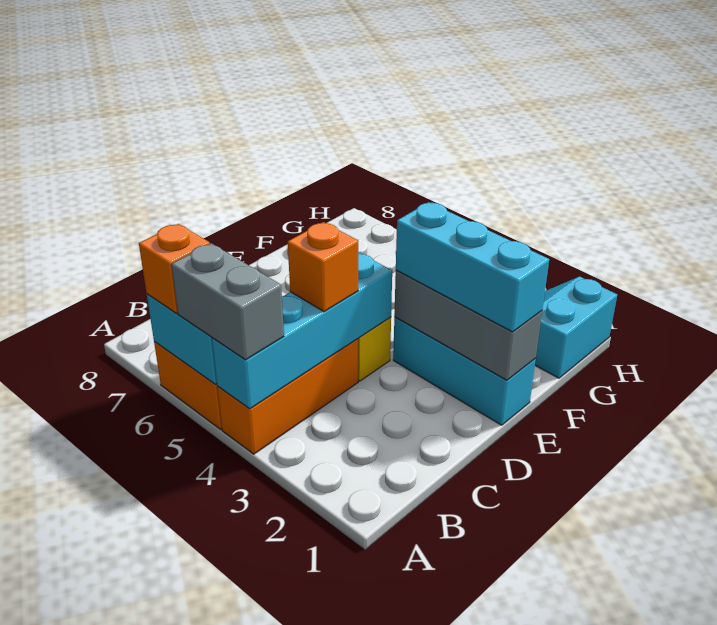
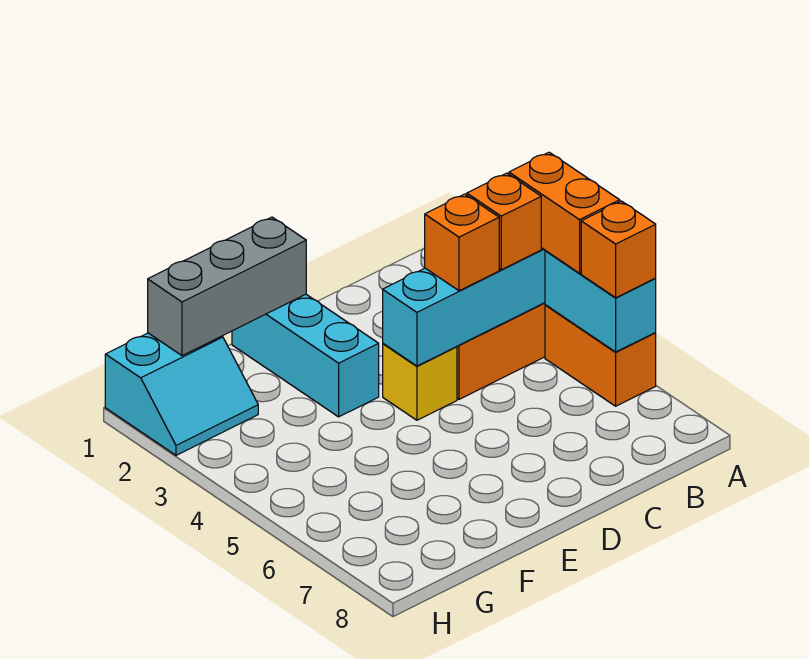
grey 1x2 brick [171,243,284,360] -> orange 1x2 brick [509,152,620,273]
none -> orange 1x1 brick [467,173,541,270]
grey 1x3 brick [394,270,542,380] -> grey 1x3 brick turned to [148,217,306,356]
cyan 1x3 brick [396,202,549,332] -> none

